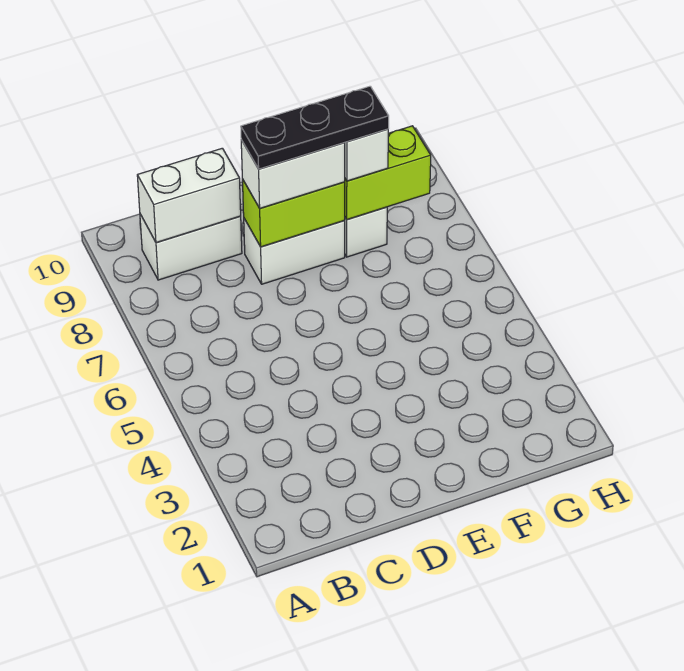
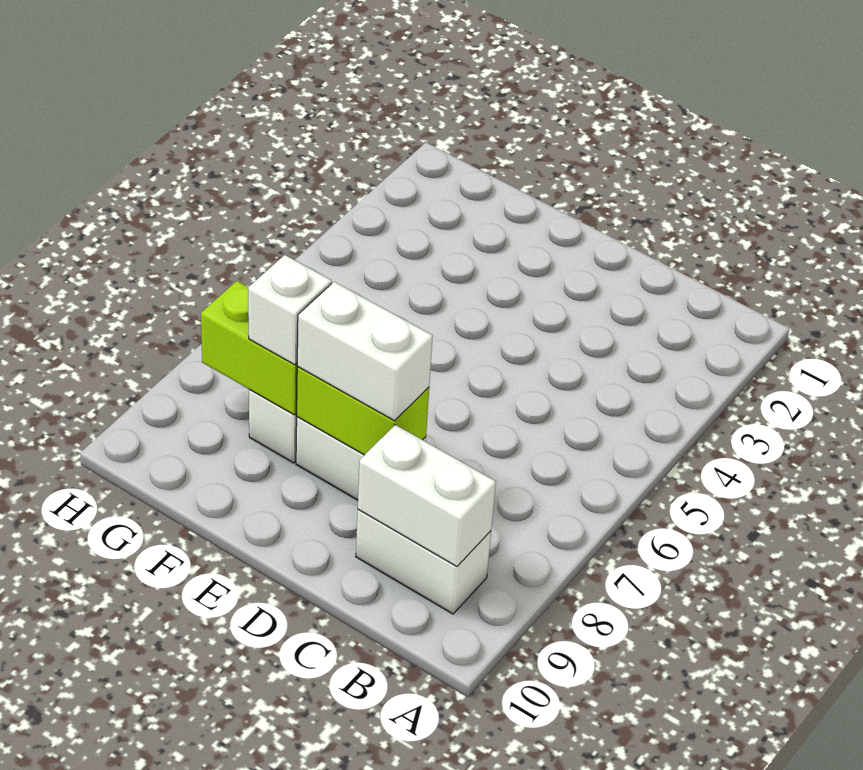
black 1x3 plate [241,86,389,169] -> none

